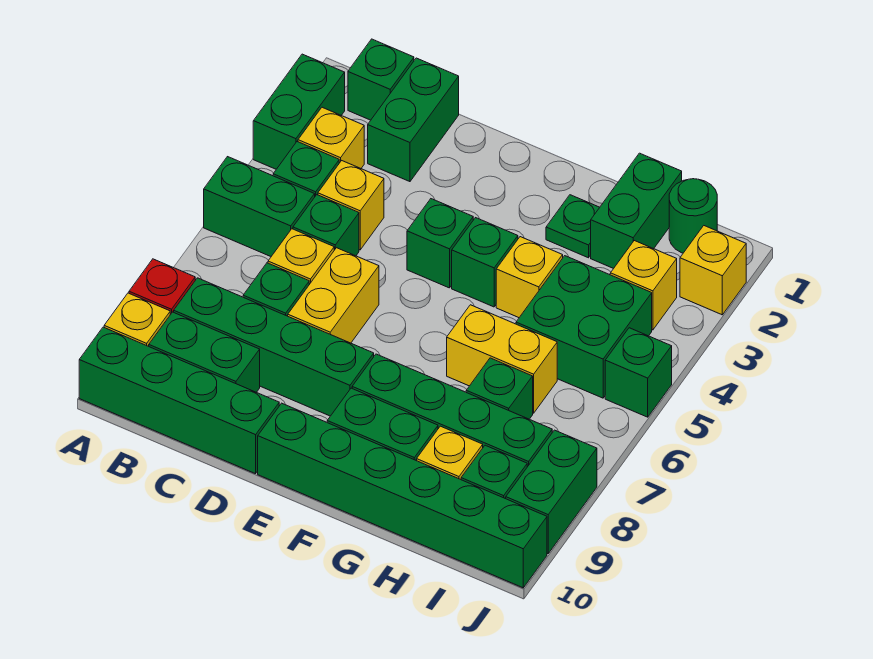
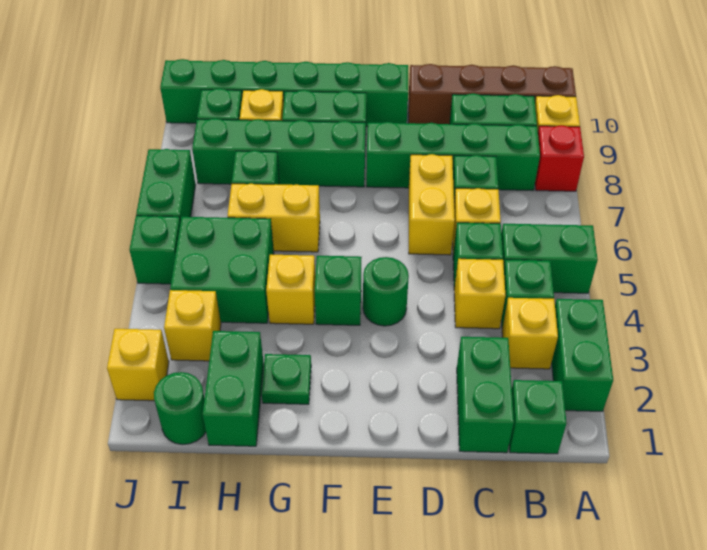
green 1x4 brick [79,327,279,474] -> brown 1x4 brick [408,64,576,124]
green 1x1 brick [407,199,473,288] -> green 1x1 round brick [363,257,409,326]
green 1x2 brick [506,430,597,554] -> green 1x2 brick moved to [136,149,196,223]

